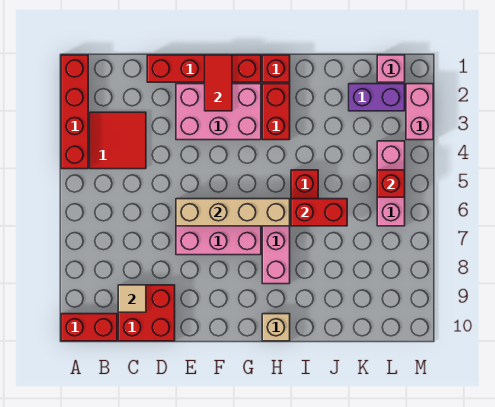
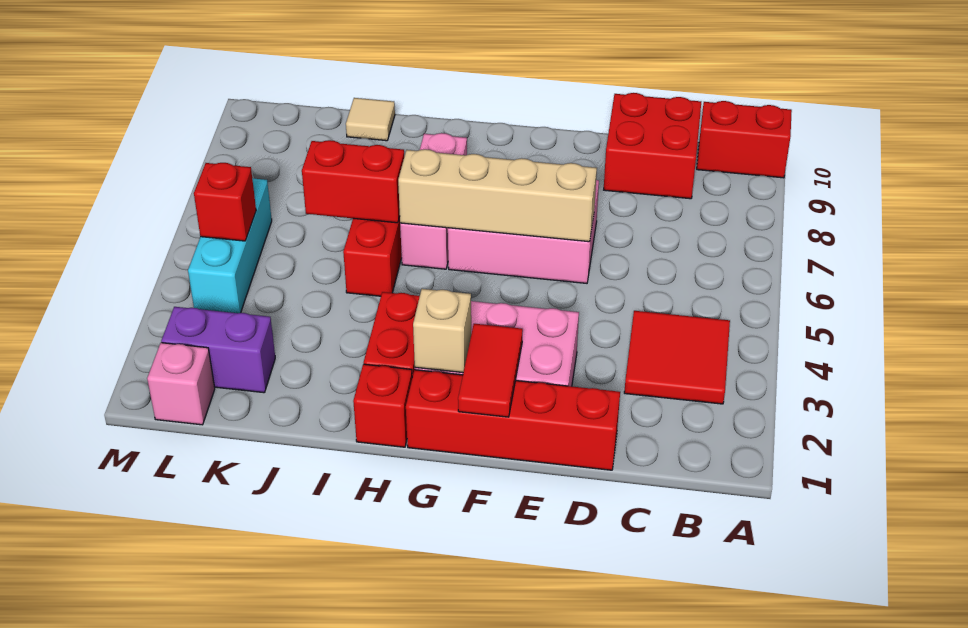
red 1x4 brick [61,55,88,169] -> none
tan 1x1 tile [118,285,146,312] -> tan 1x1 tile moved to [346,98,395,141]
tan 1x1 brick [262,314,290,341] -> tan 1x1 brick moved to [413,289,471,373]
pink 1x3 brick [377,141,405,226] -> cyan 1x3 brick [188,178,272,313]
pink 1x2 brick [406,84,433,140] -> none

